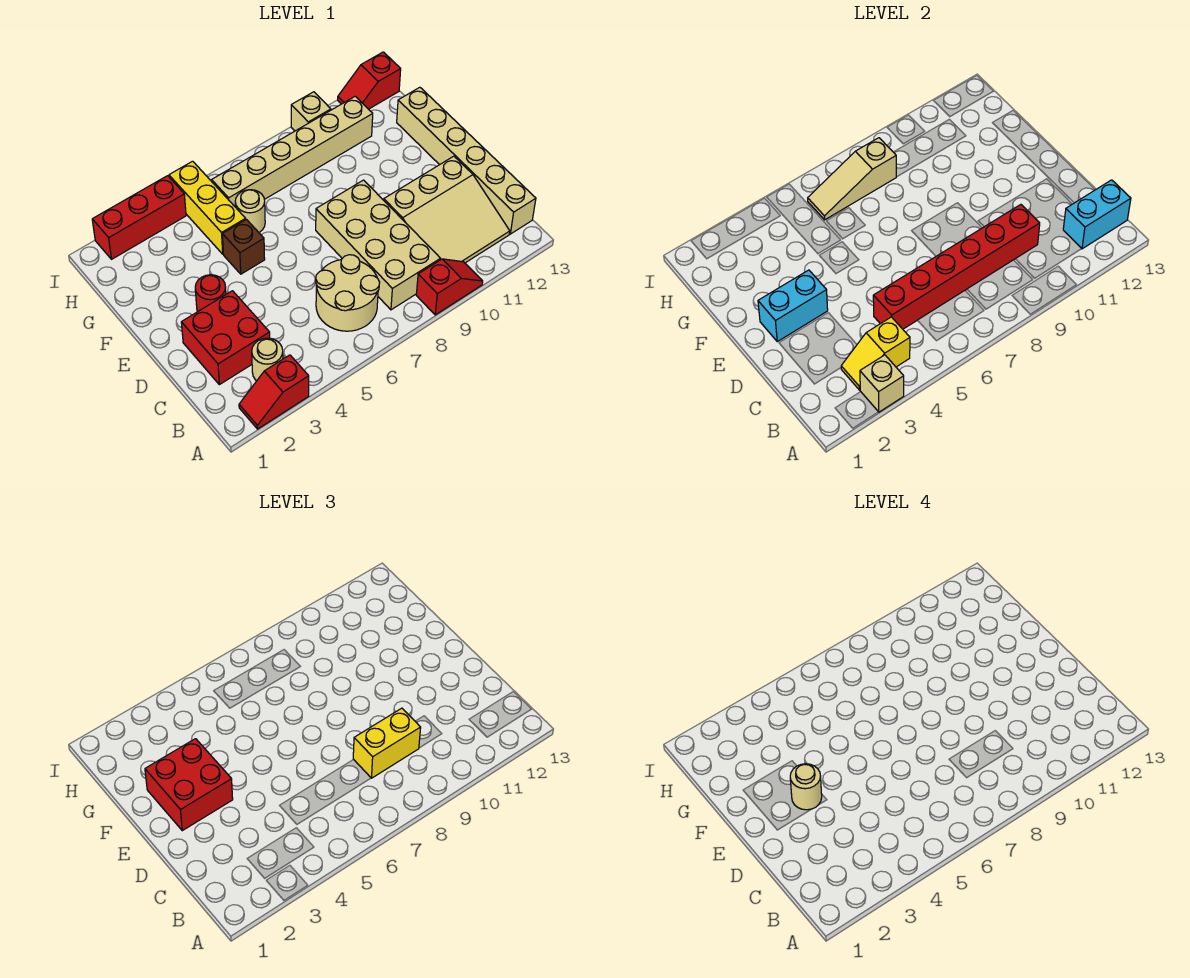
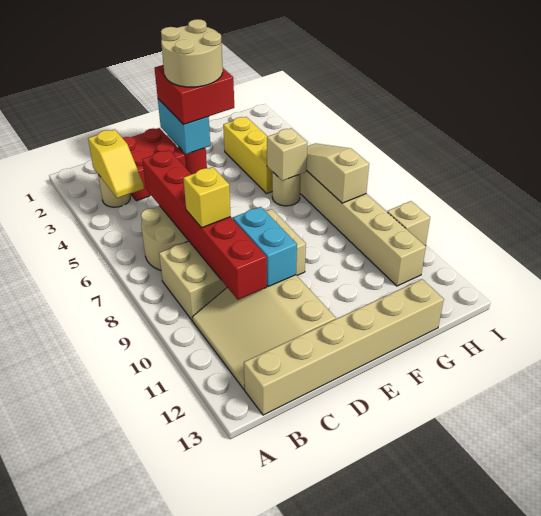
red 1x2 slope [239,355,309,429] -> none
tan 1x1 brick [860,355,904,412] -> tan 1x1 brick moved to [267,128,307,181]
red 1x2 slope [416,259,483,315] -> none
yellow 1x2 slope [841,317,910,390] -> yellow 1x2 slope turned to [88,130,144,198]
cyan 1x2 brick [1063,180,1131,249] -> cyan 1x2 brick moved to [233,207,297,287]
yellow 1x2 brick [353,708,421,778] -> yellow 1x1 brick [183,167,231,228]
tan 1x1 round brick [790,764,822,810] -> tan 2x2 round brick [161,19,223,87]
brown 1x1 brick [222,219,265,274] -> none
yellow 1x3 brick [169,161,246,254] -> yellow 1x3 brick turned to [223,117,272,194]
red 1x3 brick [92,176,186,259] -> none
red 1x2 slope [338,52,401,109] -> none

